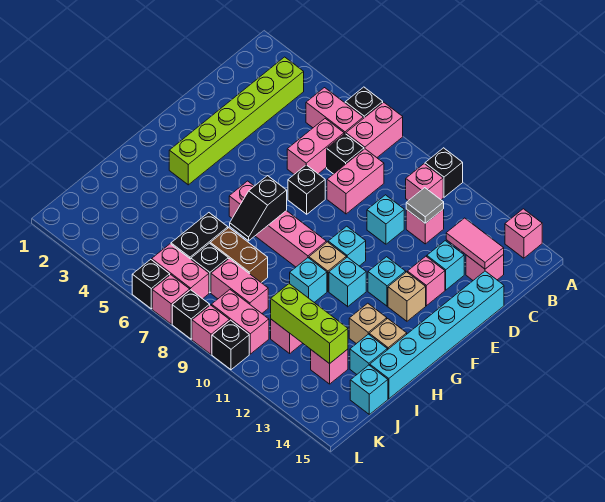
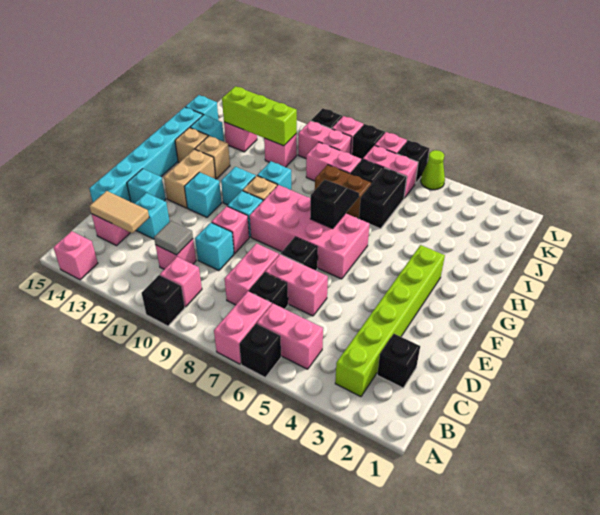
none -> black 1x1 brick [377,334,420,388]
pink 1x2 brick [287,119,344,174] -> pink 1x2 brick turned to [265,254,328,316]
pink 1x2 tile [446,218,504,269] -> tan 1x2 tile [89,191,149,233]
pink 1x1 brick [407,256,445,306] -> pink 1x1 brick moved to [212,206,249,254]
none -> cyan 1x1 brick [127,169,166,204]
tan 1x1 brick [388,272,426,321] -> tan 1x2 brick [164,149,216,208]
pink 1x4 brick [229,181,326,267] -> pink 2x4 brick [250,185,370,279]
none -> lime 1x1 cone [421,150,445,190]

